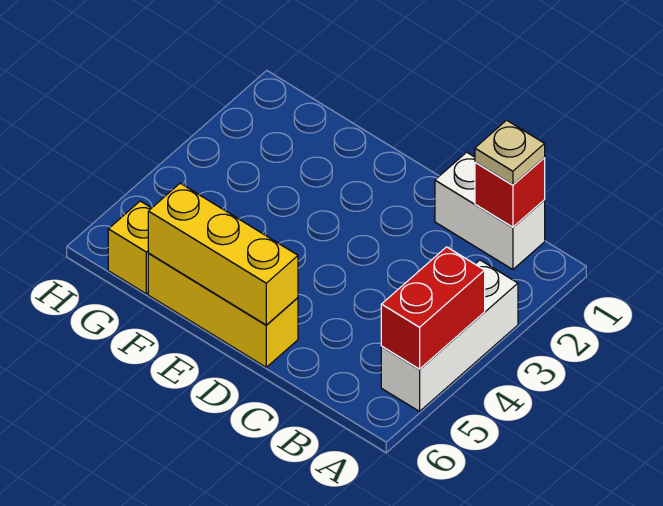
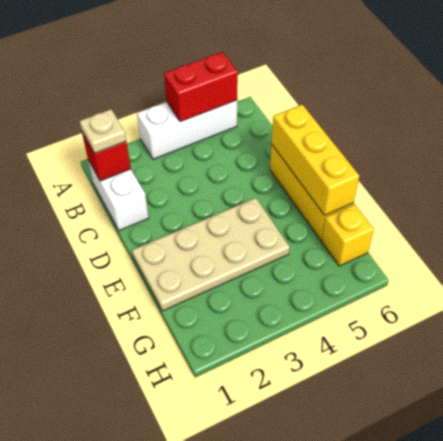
none -> tan 2x4 plate [132,198,290,311]

